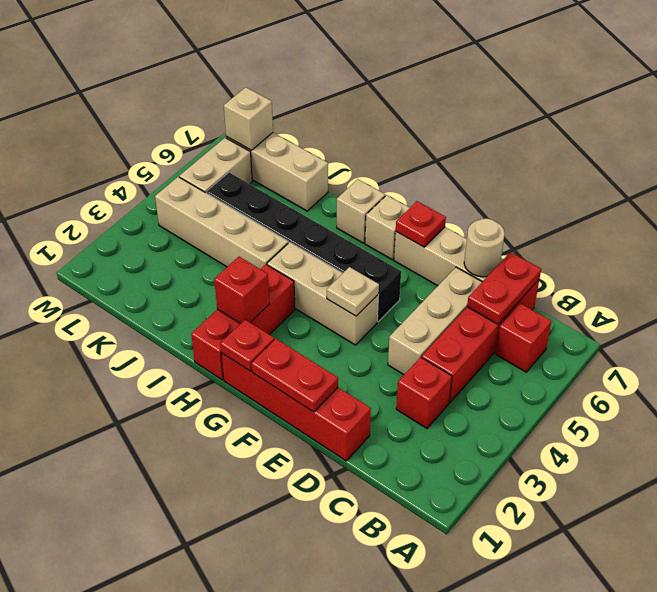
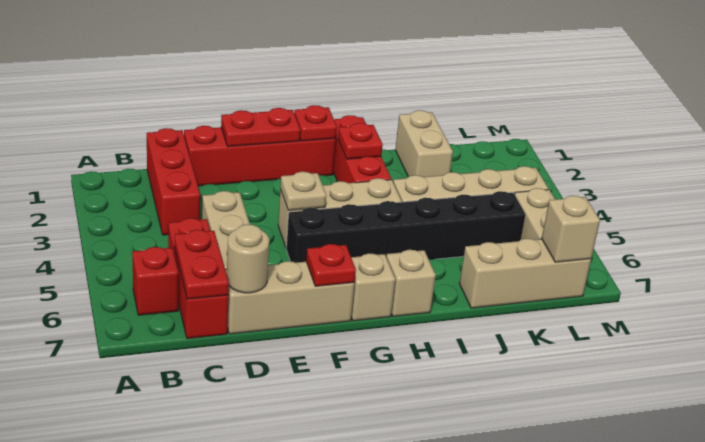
red 1x1 brick [396,357,452,428] -> red 1x3 brick [147,128,200,235]
red 1x4 brick [422,280,539,403] -> red 1x3 brick [168,218,228,339]
red 1x1 brick [214,257,269,324] -> red 1x1 plate [338,123,383,159]
none -> tan 1x2 brick [395,110,453,177]

